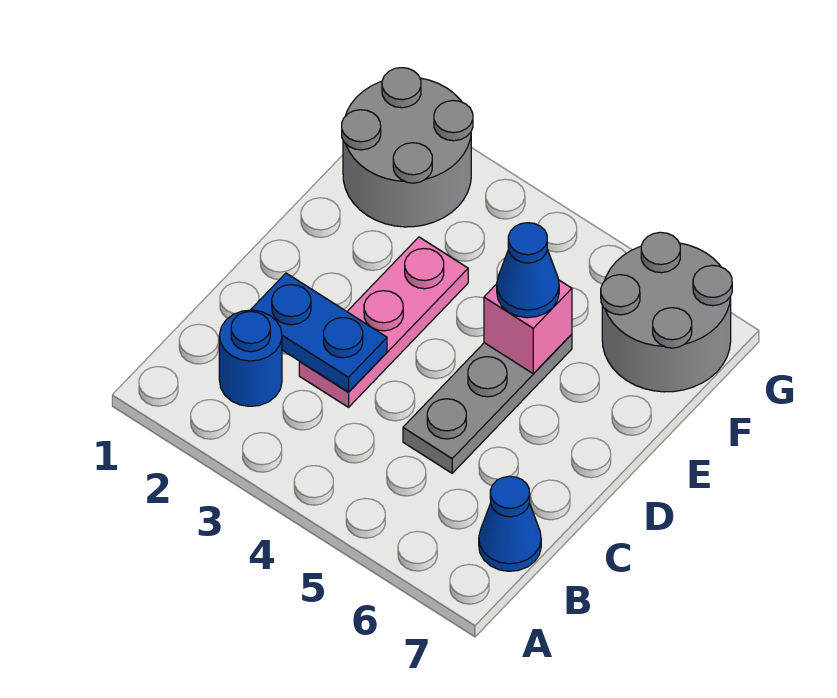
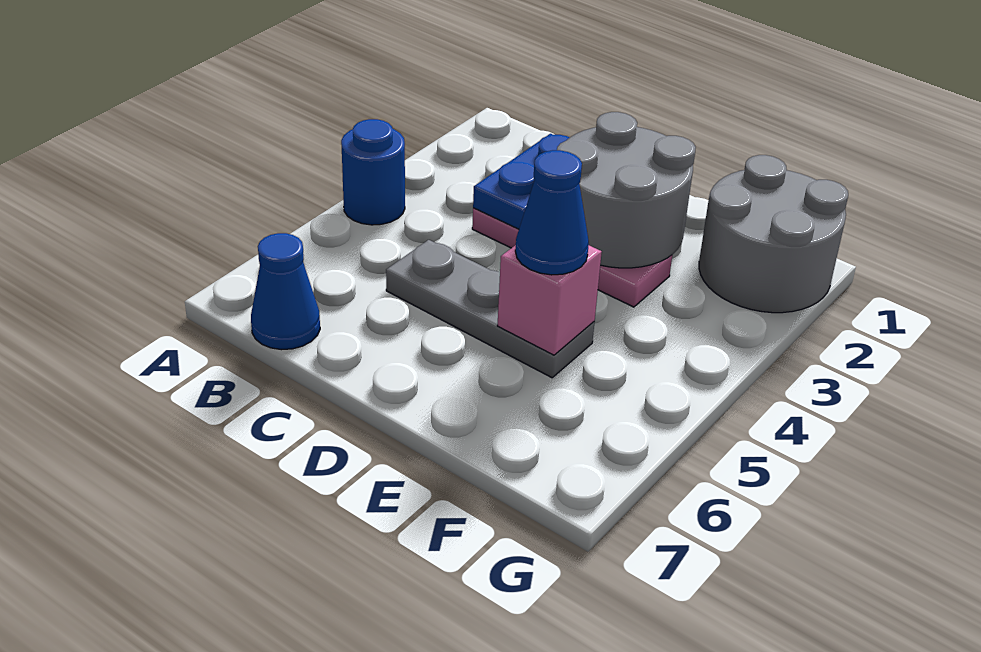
blue 1x1 round brick [219,310,282,406] -> blue 1x1 round brick moved to [341,119,405,225]
grey 2x2 round brick [601,232,732,392] -> grey 2x2 round brick moved to [557,112,696,268]

